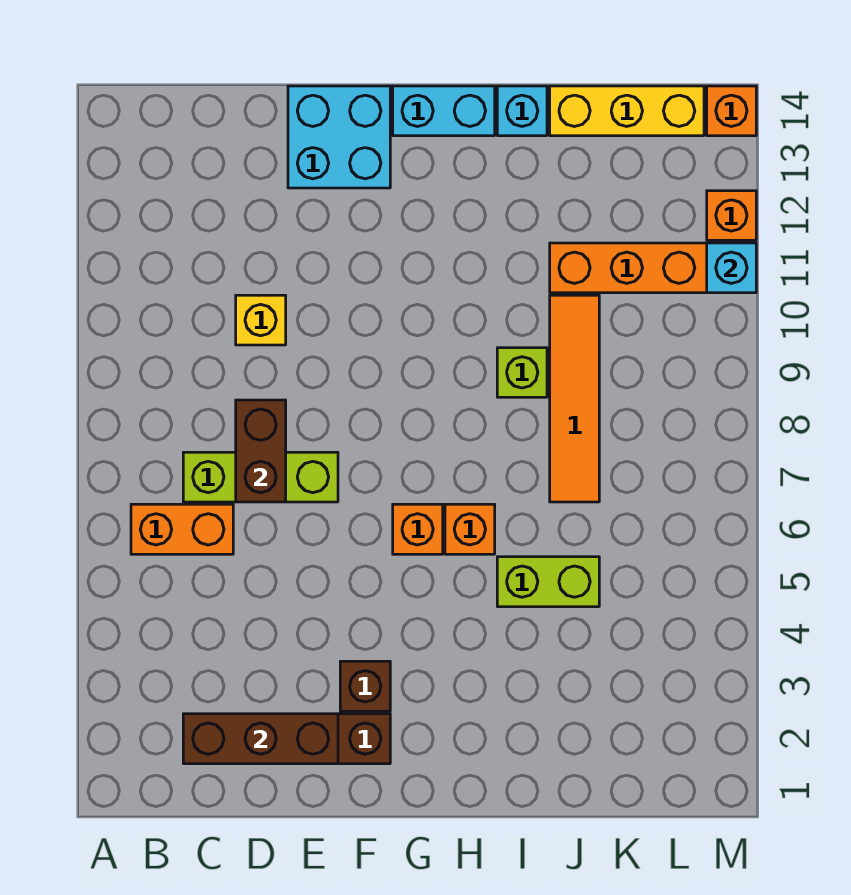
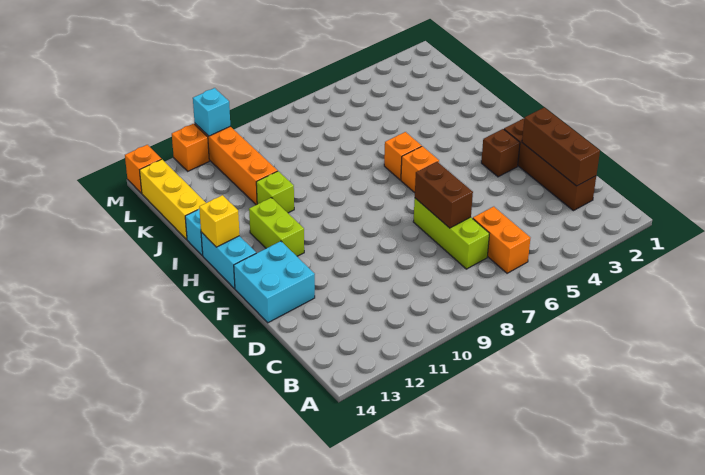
brown 1x2 brick [236,400,286,502] -> brown 1x2 brick turned to [415,162,473,228]
yellow 1x1 brick [236,295,286,345] -> yellow 1x1 brick moved to [199,195,240,247]
lime 1x2 brick [497,557,599,607] -> lime 1x2 brick moved to [249,198,304,256]
lime 1x1 brick [497,348,547,397] -> lime 1x1 brick moved to [256,171,294,213]
orange 1x4 tile [550,295,599,502] -> none

